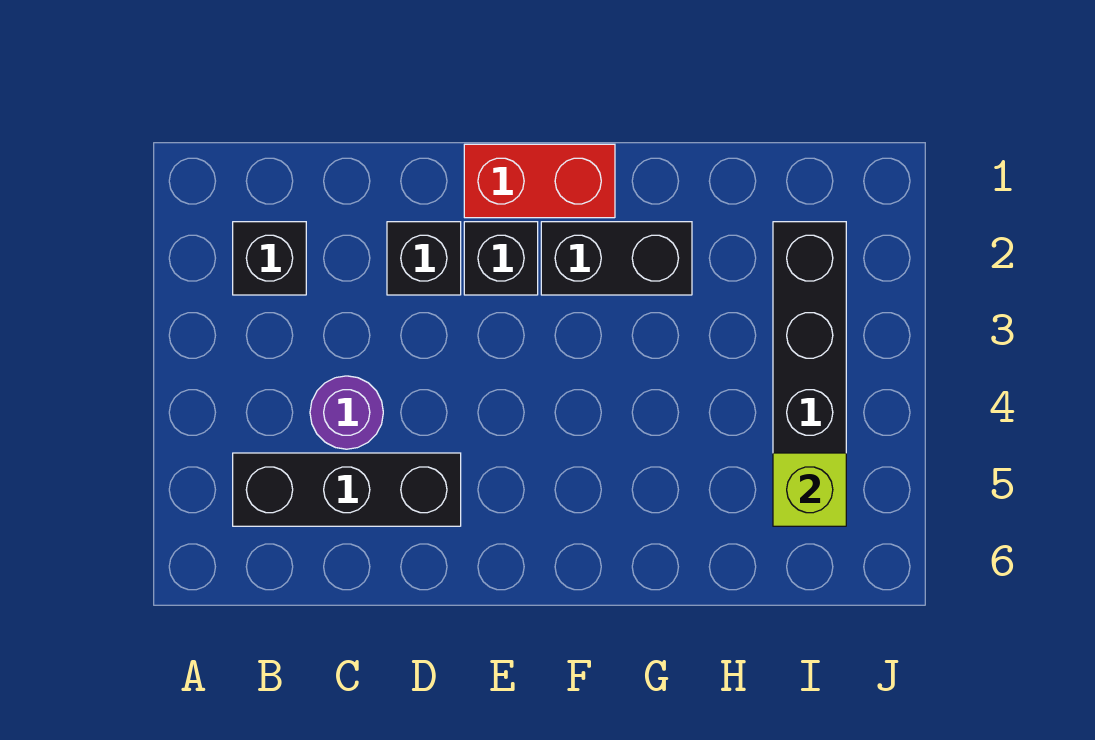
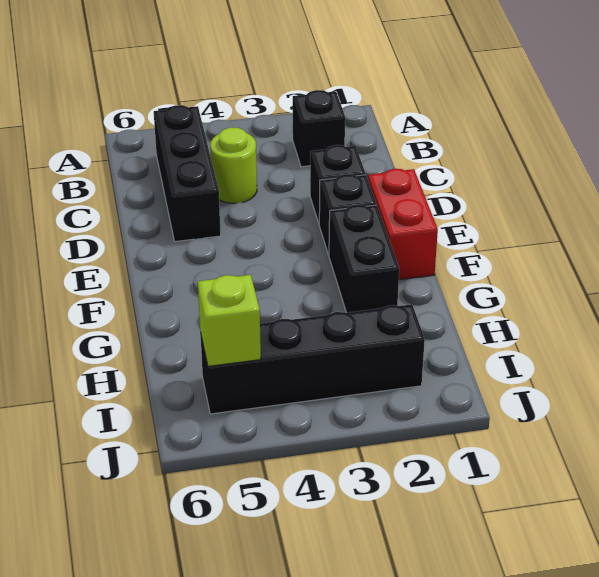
purple 1x1 round brick [310,376,383,449] -> lime 1x1 round brick [210,127,257,203]

